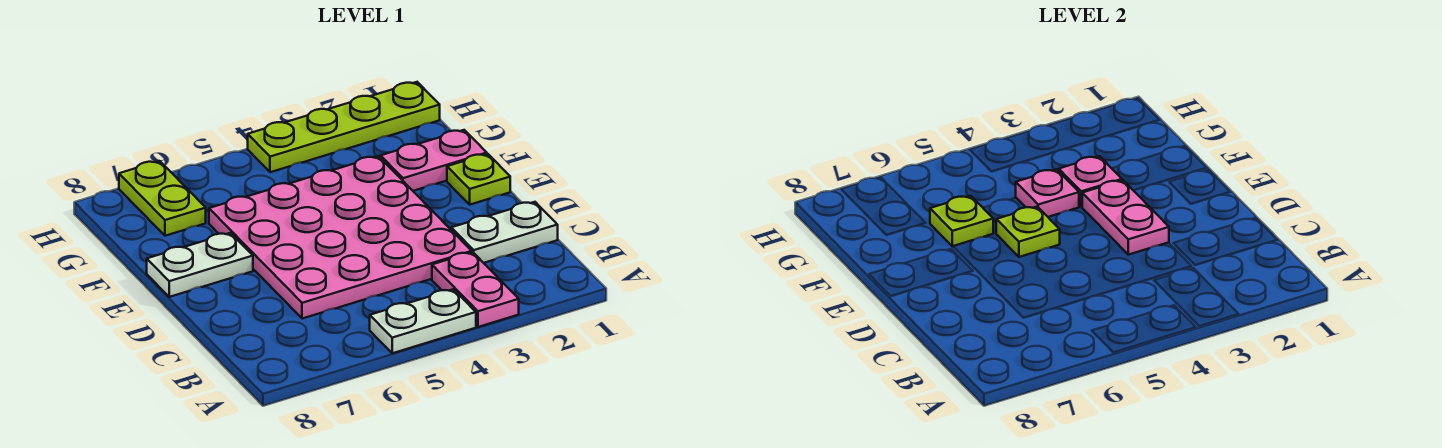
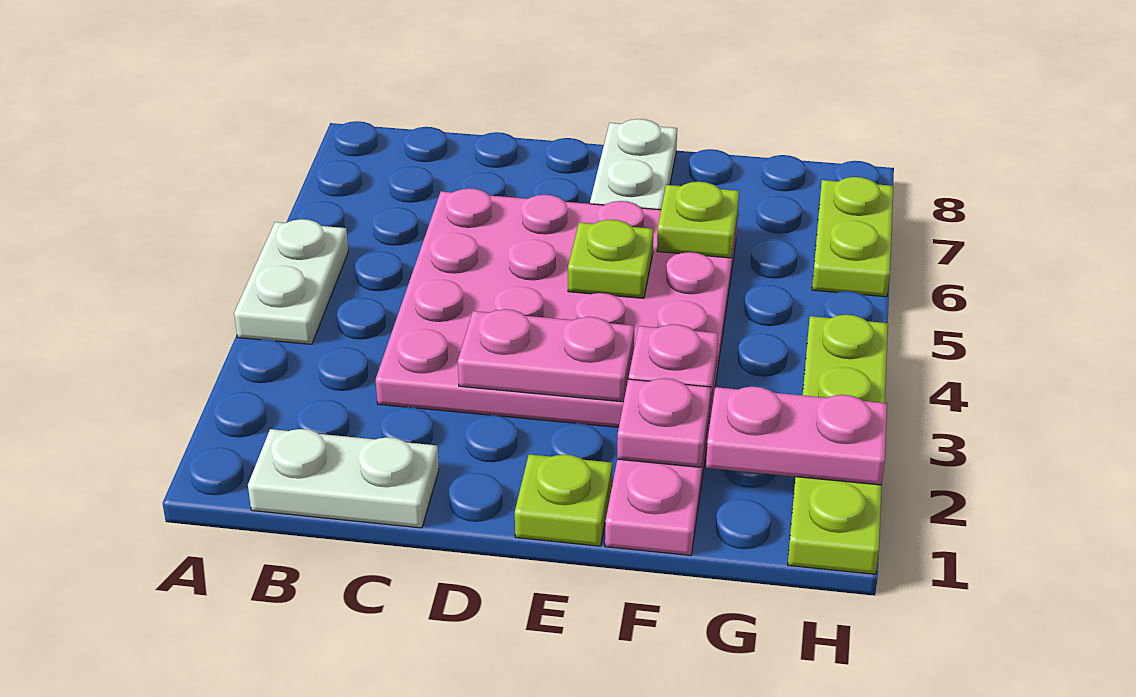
pink 1x2 plate [432,252,519,327] -> pink 1x2 plate moved to [706,387,887,485]
white 1x2 plate [451,202,558,263] -> white 1x2 plate turned to [248,429,439,528]
pink 1x1 plate [1016,169,1079,217] -> pink 1x1 plate moved to [617,378,711,467]
lime 1x2 plate [119,161,206,236] -> lime 1x2 plate turned to [812,177,893,297]

